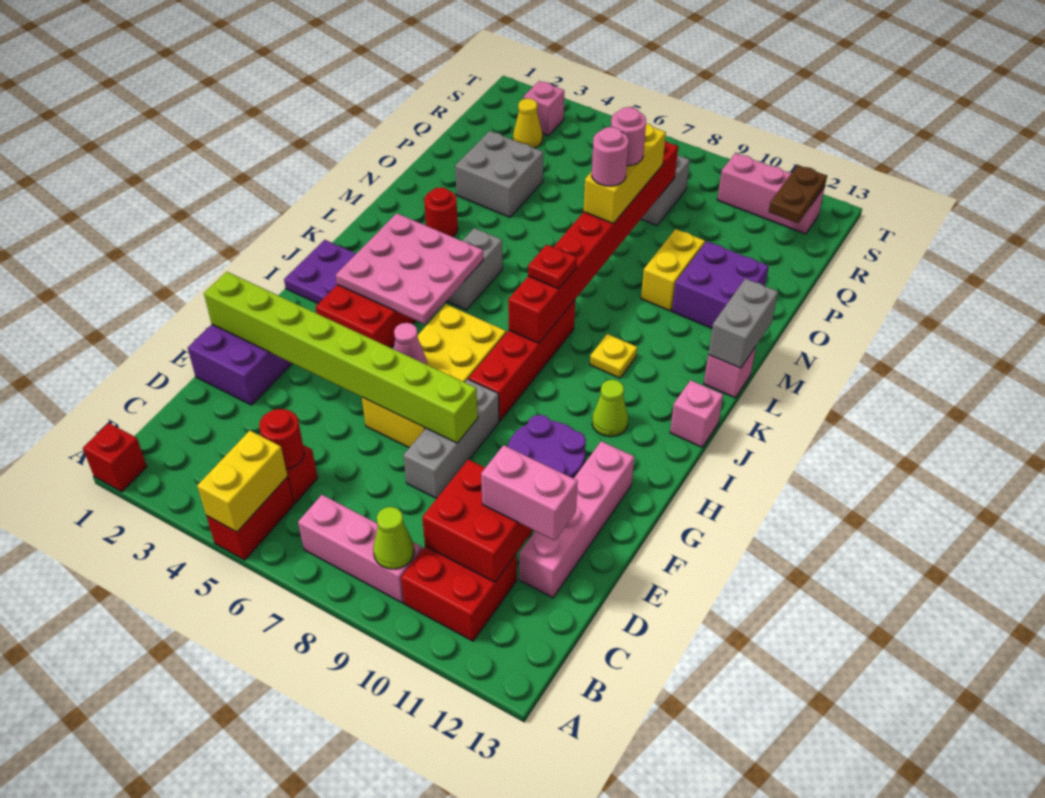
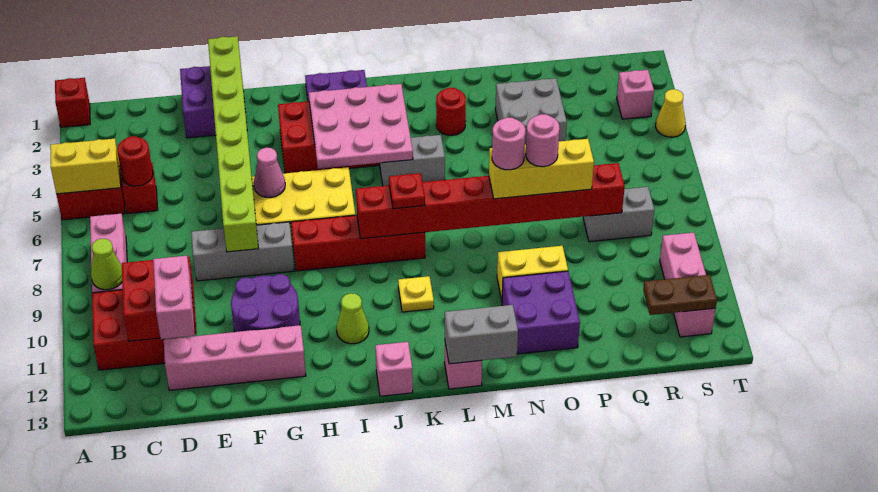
yellow 1x1 cone [513,99,543,148] -> yellow 1x1 cone moved to [656,89,686,137]

